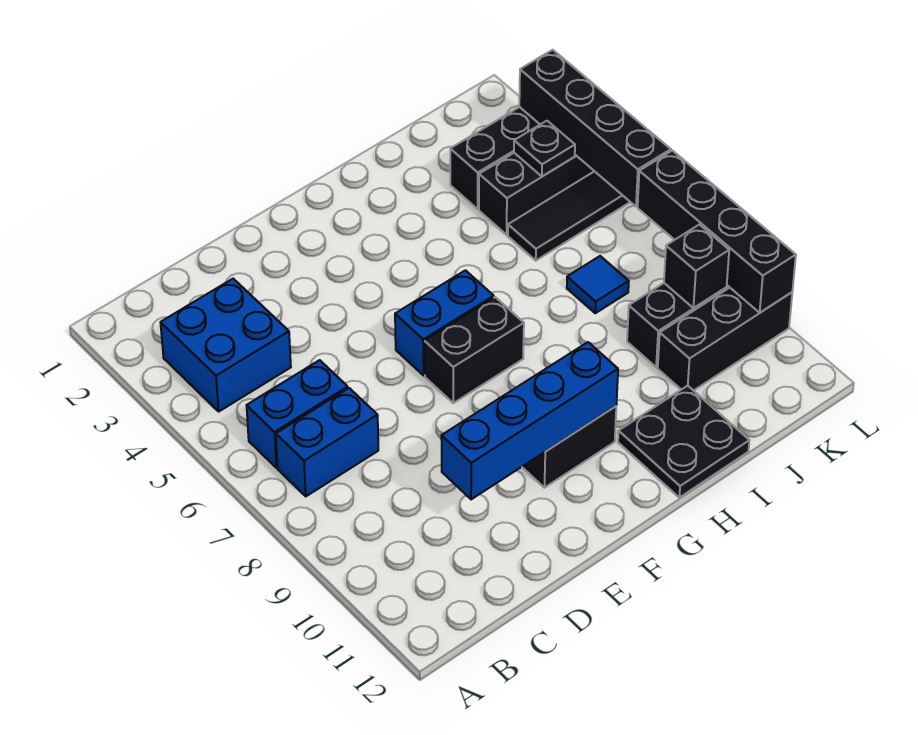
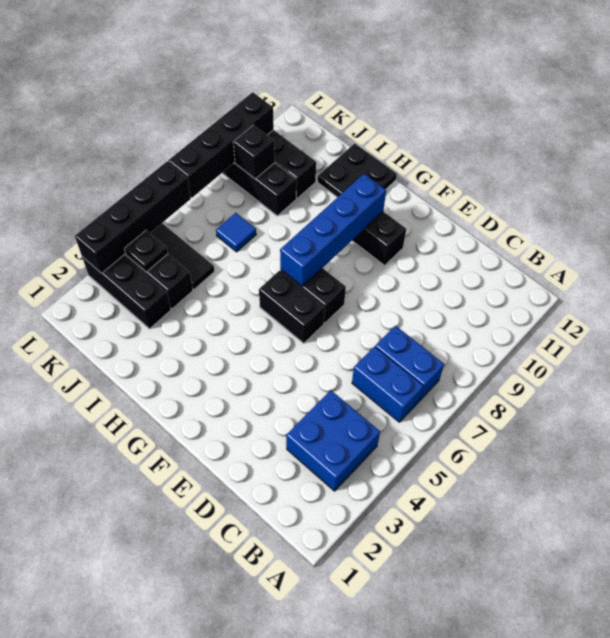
blue 1x4 brick [441,342,618,499] -> blue 1x4 brick turned to [280,174,386,287]
blue 1x2 brick [395,270,494,375] -> black 1x2 brick [259,271,325,343]

